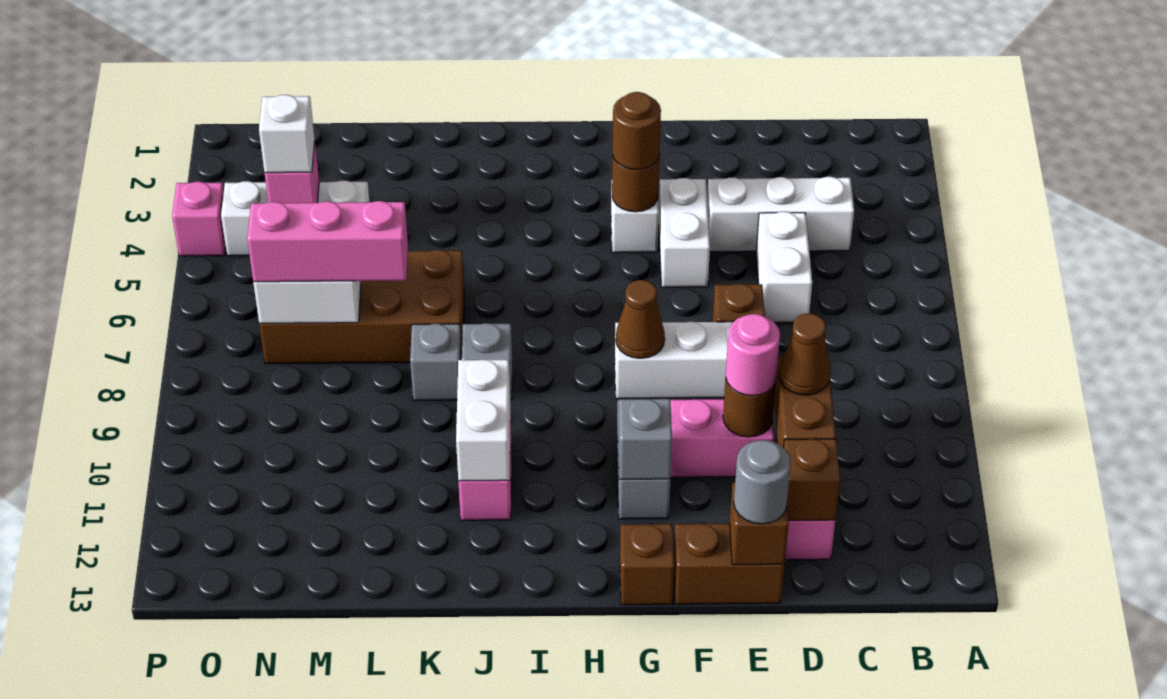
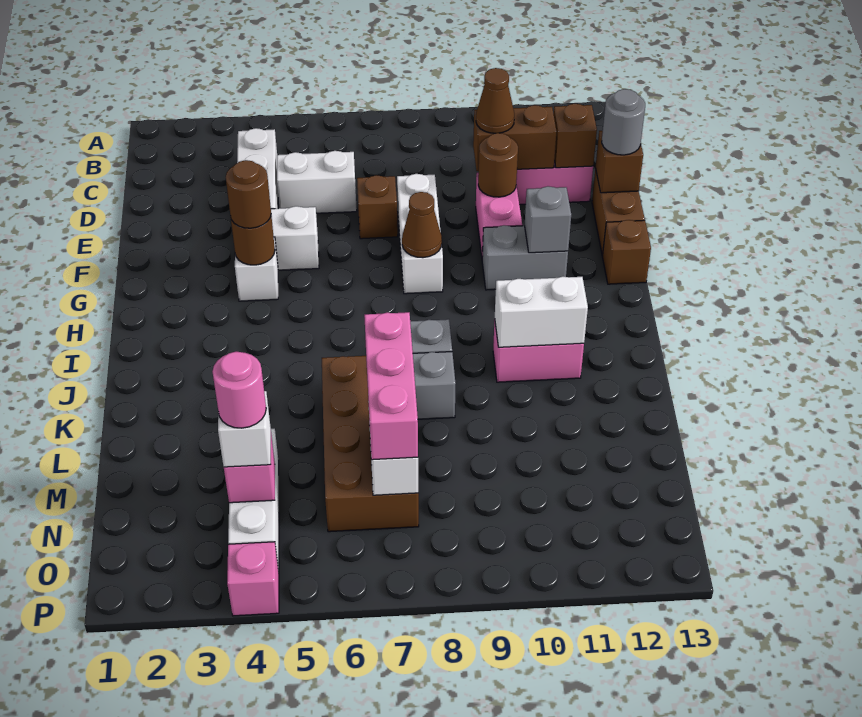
pink 1x1 round brick [726,314,780,396] -> pink 1x1 round brick moved to [212,352,266,428]

